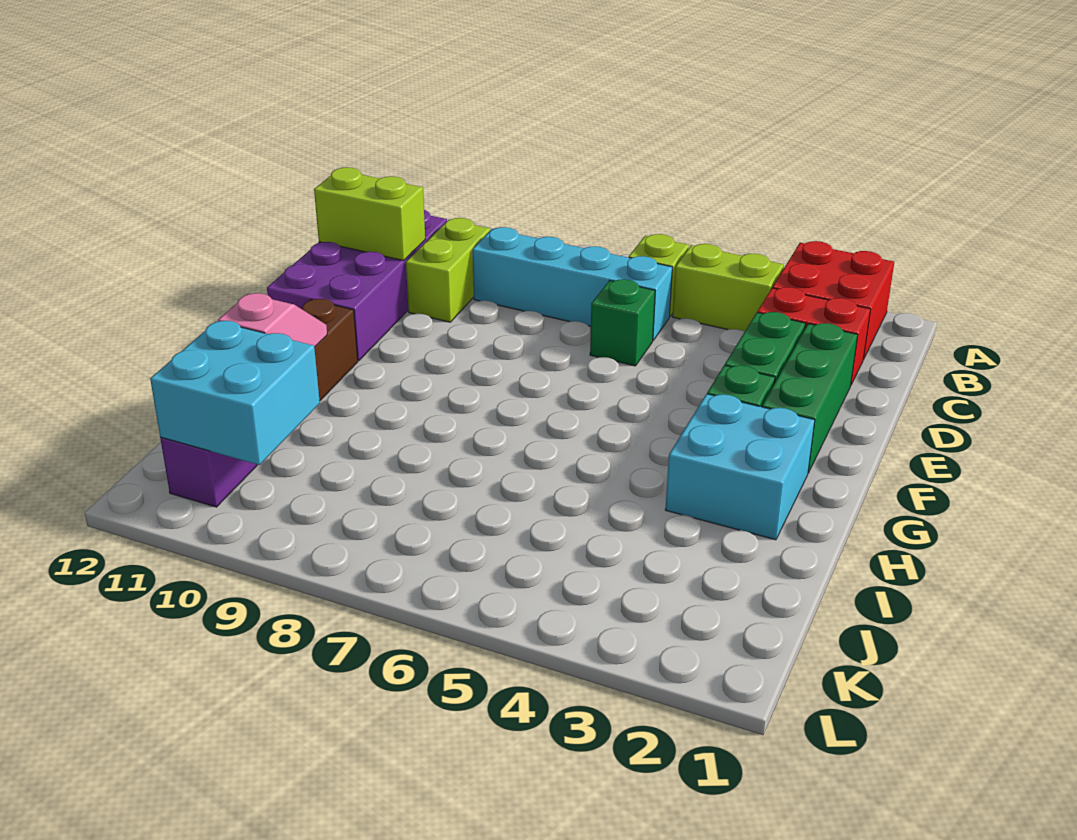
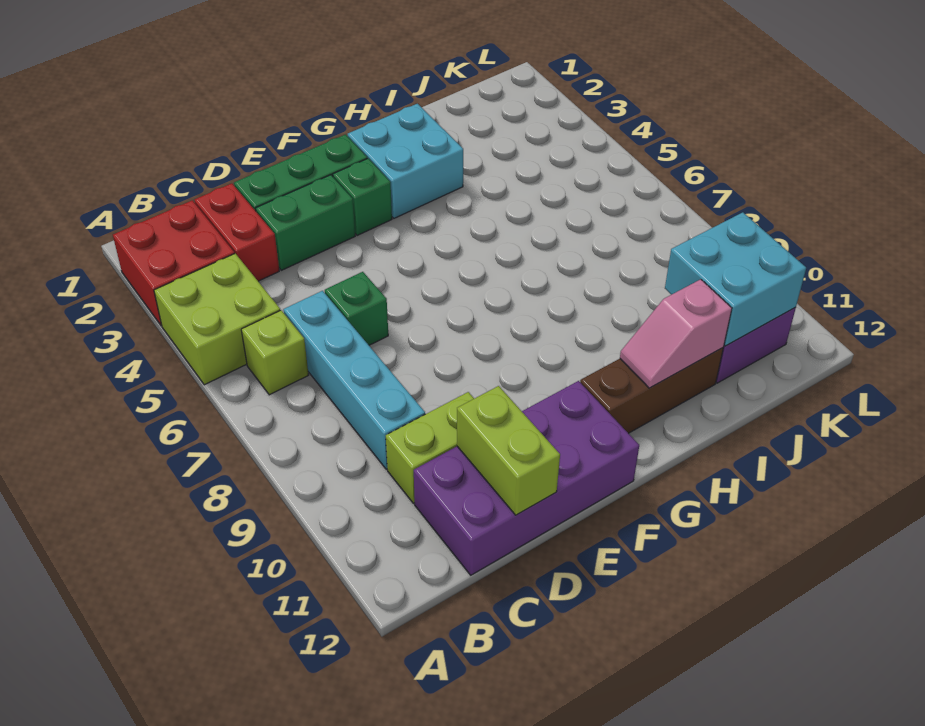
lime 1x2 brick [672,244,784,332] -> lime 2x2 brick [154,253,280,385]

